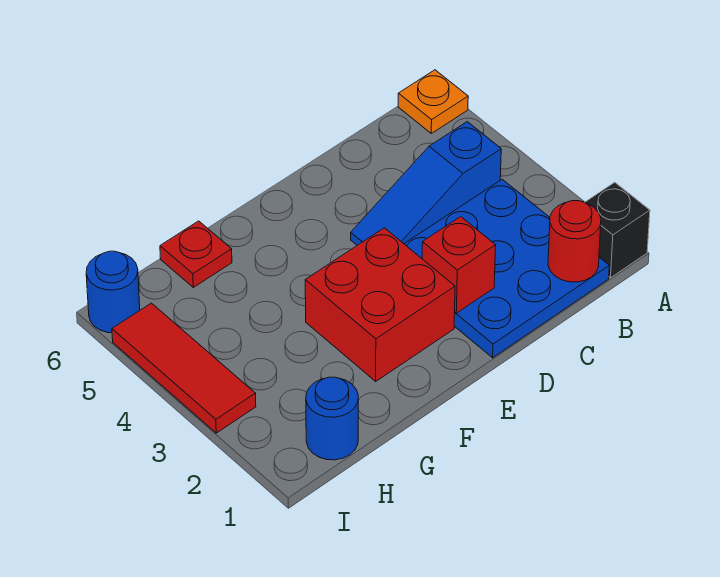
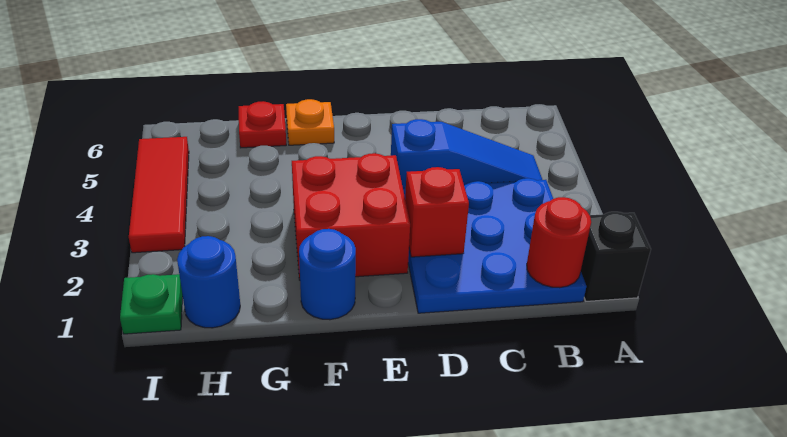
orange 1x1 plate [398,70,468,133] -> orange 1x1 plate moved to [286,99,334,145]
blue 1x3 slope [351,122,501,245] -> blue 1x3 slope turned to [391,119,542,188]
none -> green 1x1 plate [120,274,183,334]
blue 1x1 round brick [86,251,140,333] -> blue 1x1 round brick moved to [299,229,356,320]

